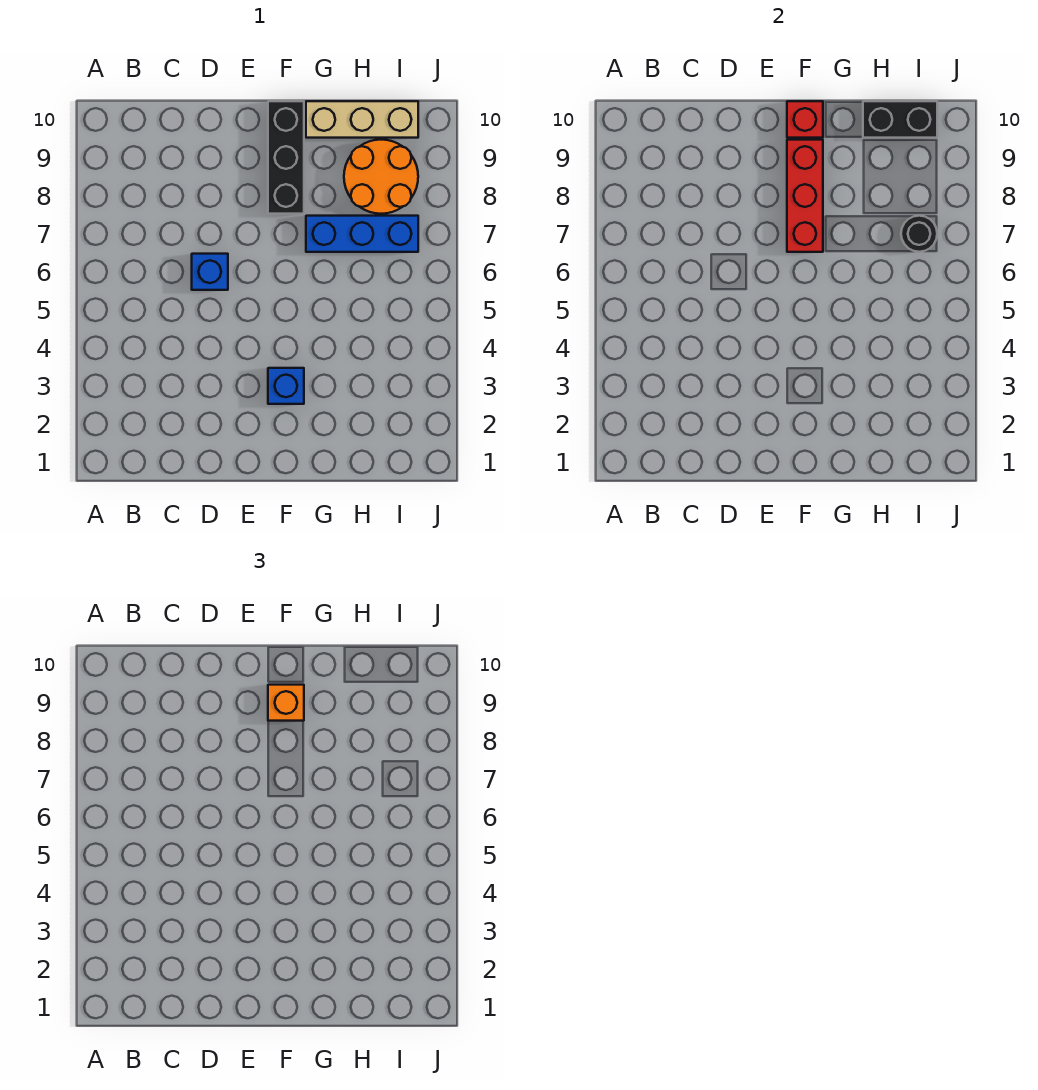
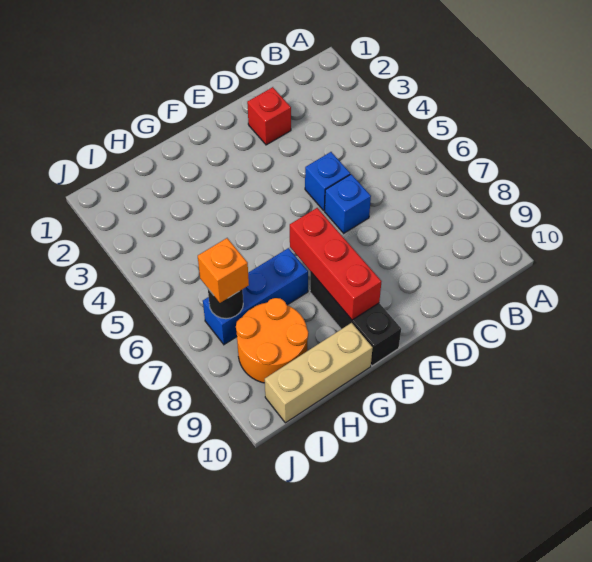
blue 1x1 brick [268,368,304,404] -> blue 1x1 brick moved to [305,152,350,210]
orange 1x1 brick [268,685,304,721] -> orange 1x1 brick moved to [198,238,249,303]
red 1x1 brick [787,101,823,138] -> red 1x1 brick moved to [247,87,291,145]
black 1x2 brick [863,101,937,138] -> none

